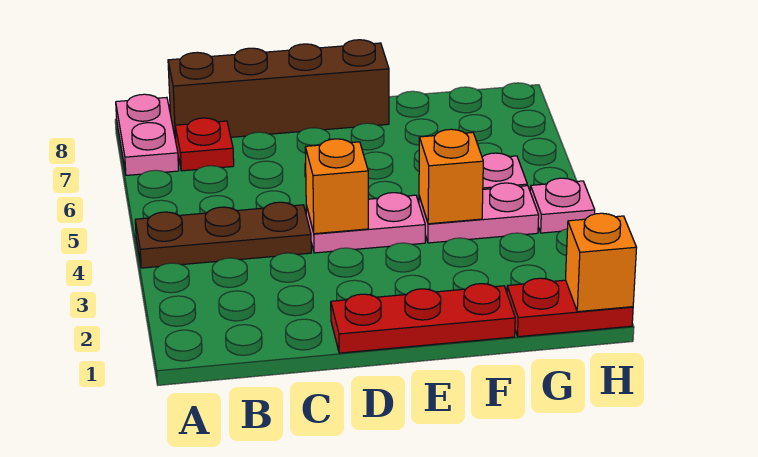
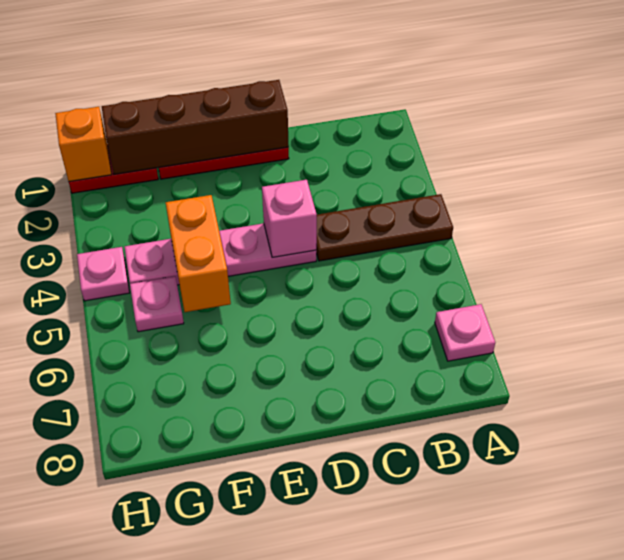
pink 1x2 plate [116,94,179,175] -> pink 1x1 plate [435,304,495,361]
red 1x1 plate [175,118,234,171] -> none
brown 1x4 brick [168,40,389,141] -> brown 1x4 brick moved to [102,80,289,174]
orange 1x1 brick [305,139,368,234] -> pink 1x1 brick [262,180,317,258]
orange 1x1 brick [419,129,483,224] -> orange 1x2 brick [166,195,231,312]

